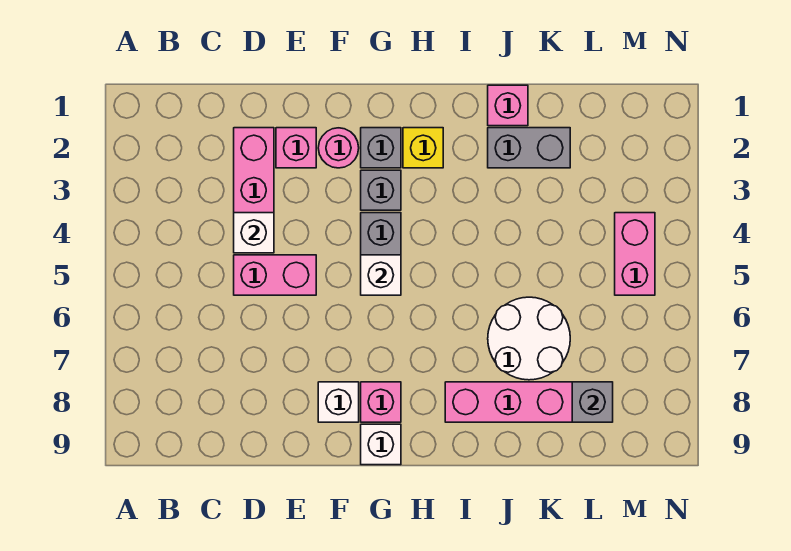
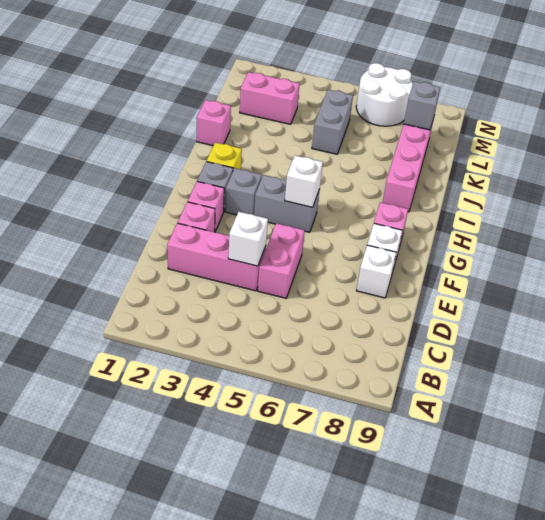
pink 1x1 round brick [318,128,359,168] -> pink 1x1 brick [188,181,224,231]
white 1x1 brick [361,424,401,465] -> white 1x1 brick moved to [356,245,396,298]
grey 1x2 brick [488,128,570,168] -> grey 1x2 brick moved to [312,90,353,154]
white 2x2 round brick [488,297,570,380] -> white 2x2 round brick moved to [356,63,413,126]
pink 1x2 brick [615,213,655,295] -> pink 1x2 brick moved to [240,72,300,124]

